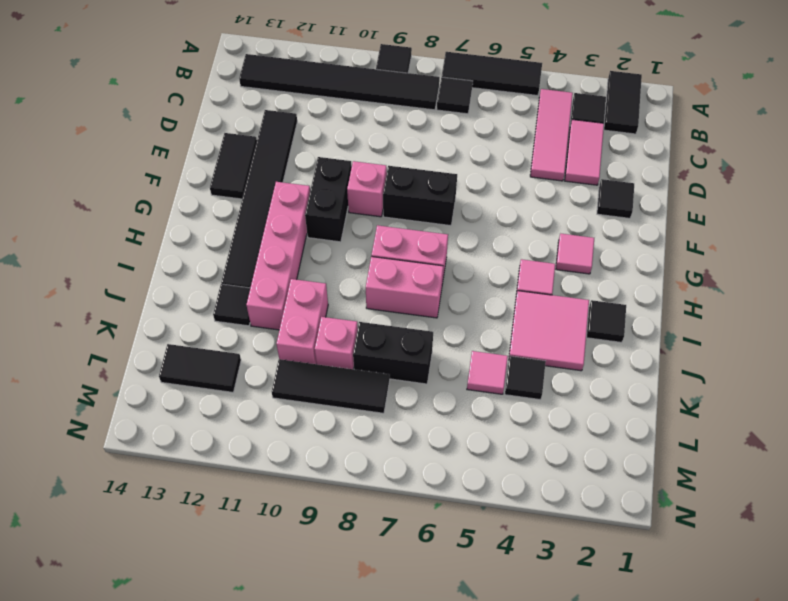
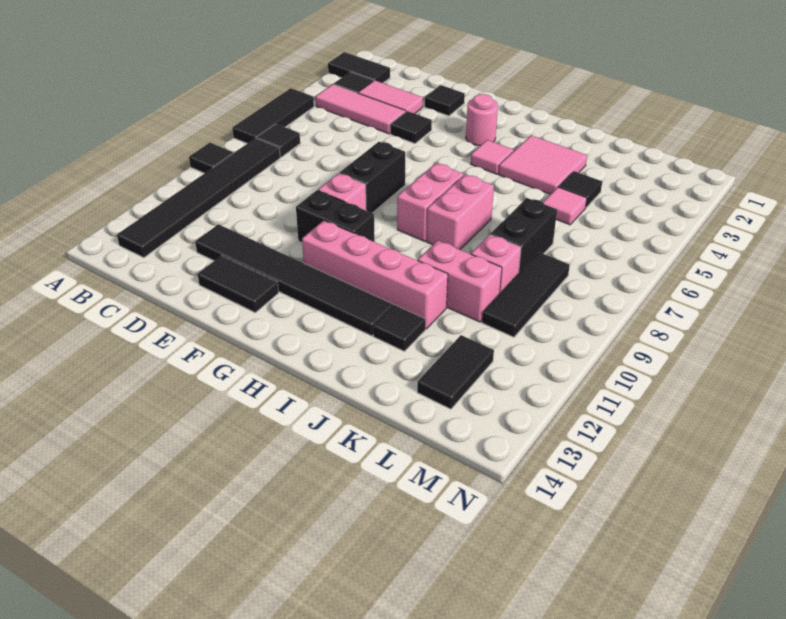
pink 1x1 tile [556,234,594,274] -> pink 1x1 round brick [466,94,498,146]
black 1x1 tile [587,300,626,342] -> black 1x1 tile moved to [390,111,432,143]

